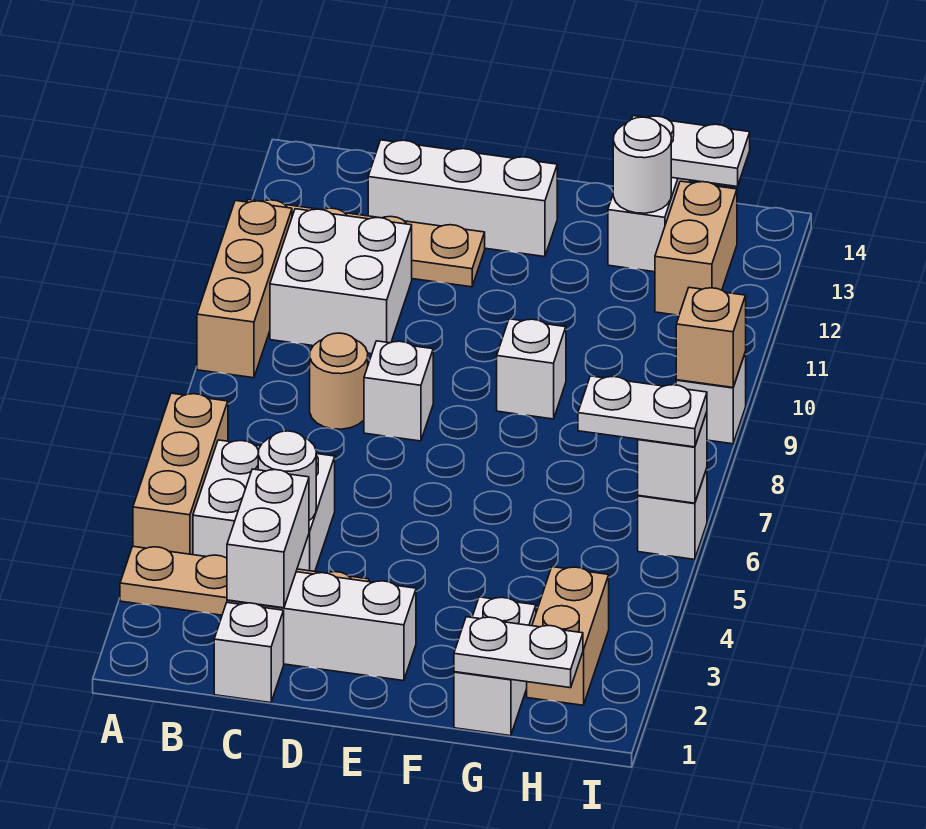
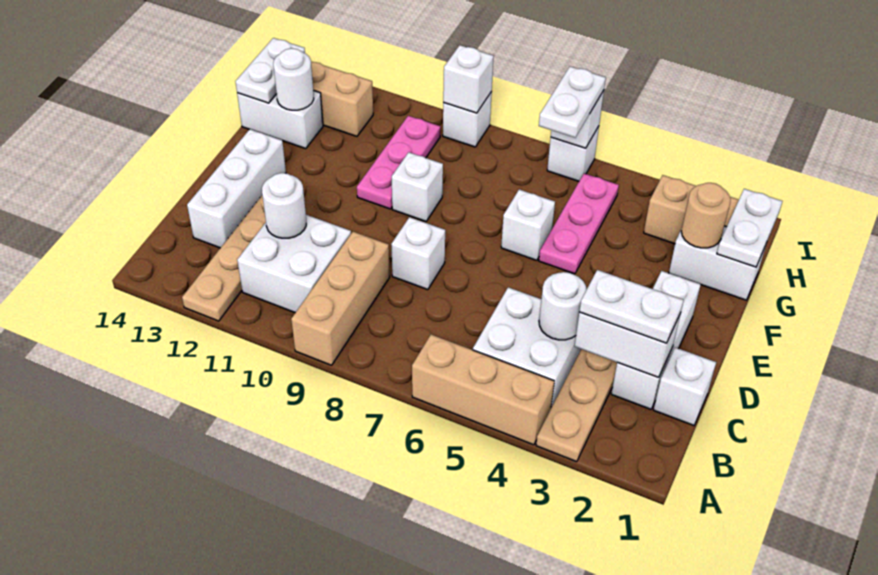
tan 1x3 brick [197,201,292,378] -> tan 1x3 brick turned to [291,232,390,365]
none -> white 1x2 plate [579,270,684,343]
tan 1x1 round brick [310,333,368,429] -> tan 1x1 round brick moved to [681,183,731,248]
none -> white 1x1 round brick [262,173,306,238]
none -> pink 1x3 plate [539,173,619,274]
none -> white 1x1 brick [501,189,555,260]
none -> pink 1x3 plate [357,116,441,209]
tan 1x1 brick [676,287,746,387] -> white 1x1 brick [443,45,494,113]

